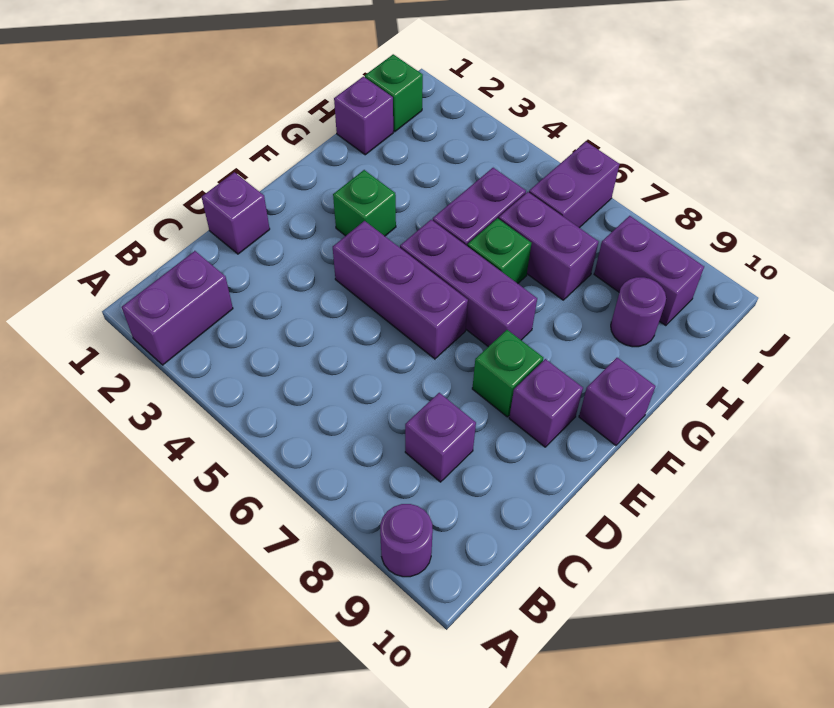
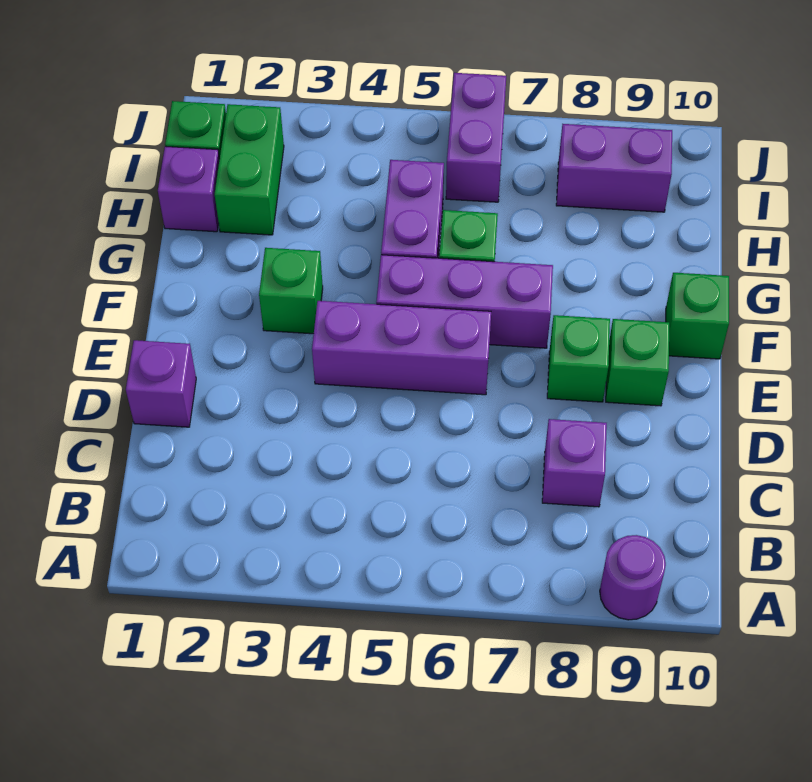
purple 1x2 brick [122,251,233,365] -> none
purple 1x1 brick [509,359,583,447] -> green 1x1 brick [606,319,669,406]
purple 1x1 brick [579,358,655,446] -> green 1x1 brick [666,273,729,359]
none -> green 1x2 brick [215,104,284,235]
purple 1x2 brick [499,192,599,300] -> none
purple 1x1 round brick [611,277,666,347] -> none

